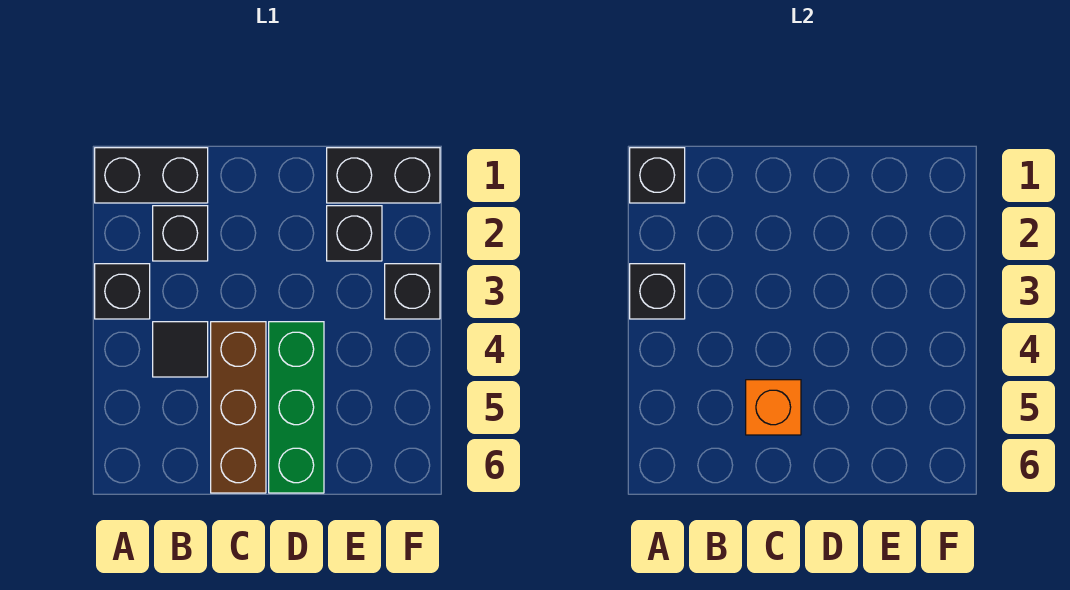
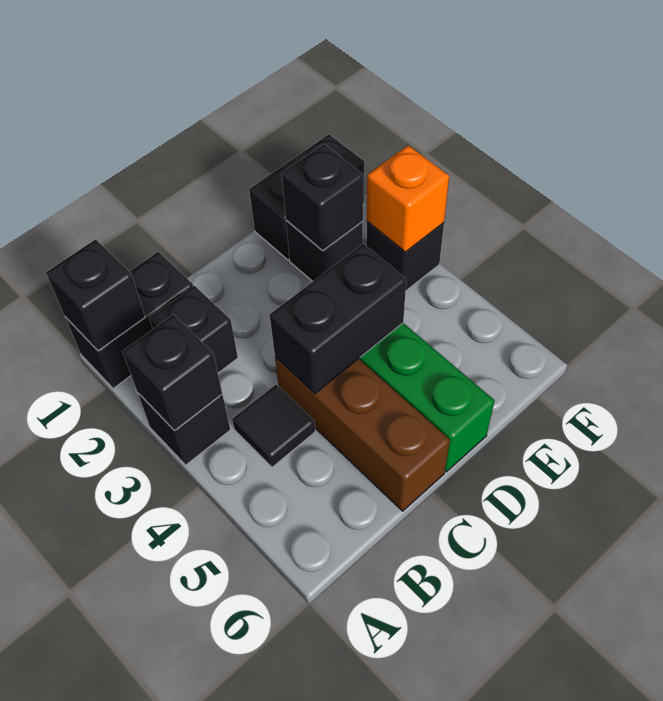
none -> black 1x2 brick [270,244,406,394]
orange 1x1 brick [746,380,801,435] -> orange 1x1 brick moved to [367,145,449,252]
none -> black 1x1 brick [282,144,363,250]

